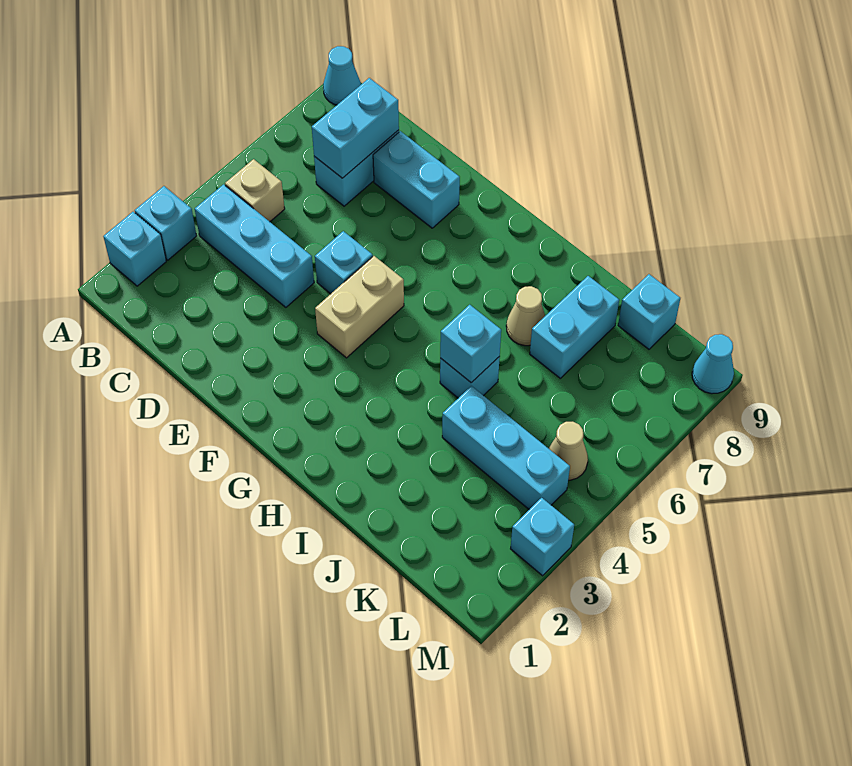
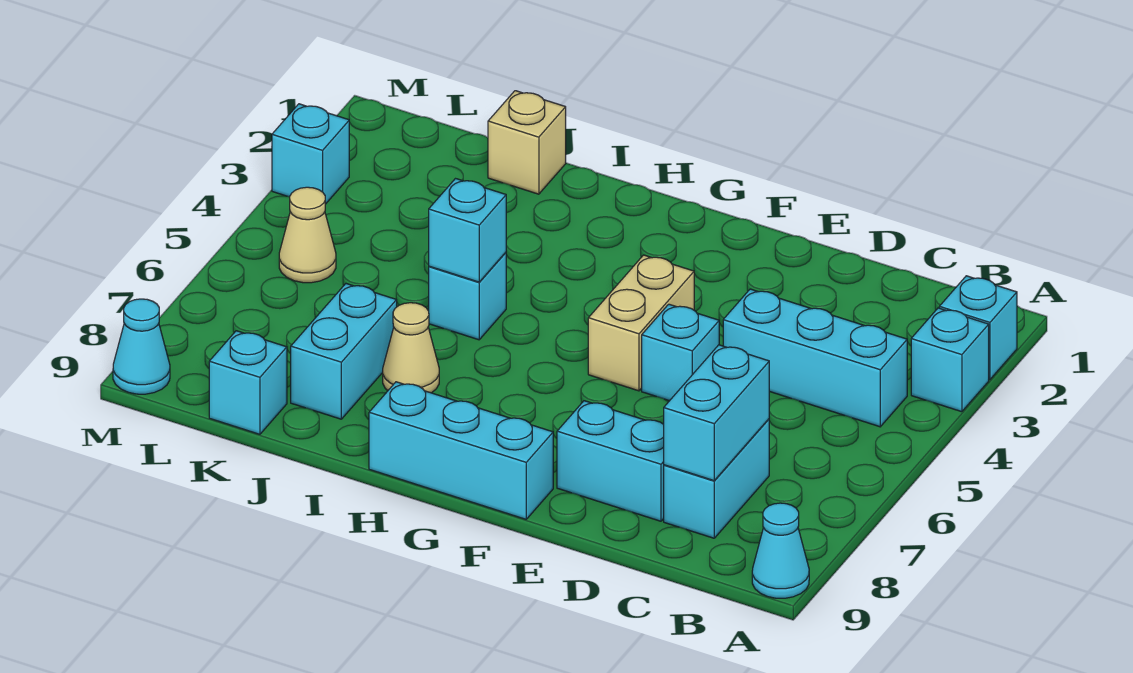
tan 1x1 brick [225,159,285,222] -> tan 1x1 brick moved to [488,91,566,194]
cyan 1x3 brick [442,386,570,509] -> cyan 1x3 brick moved to [369,382,553,519]

